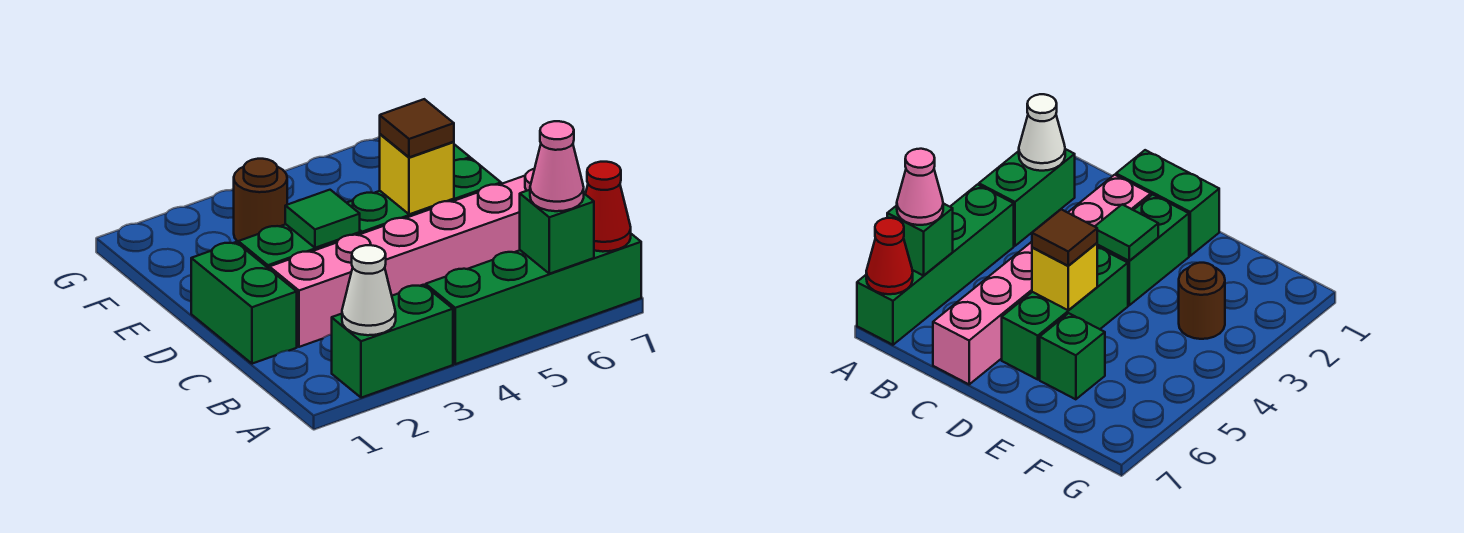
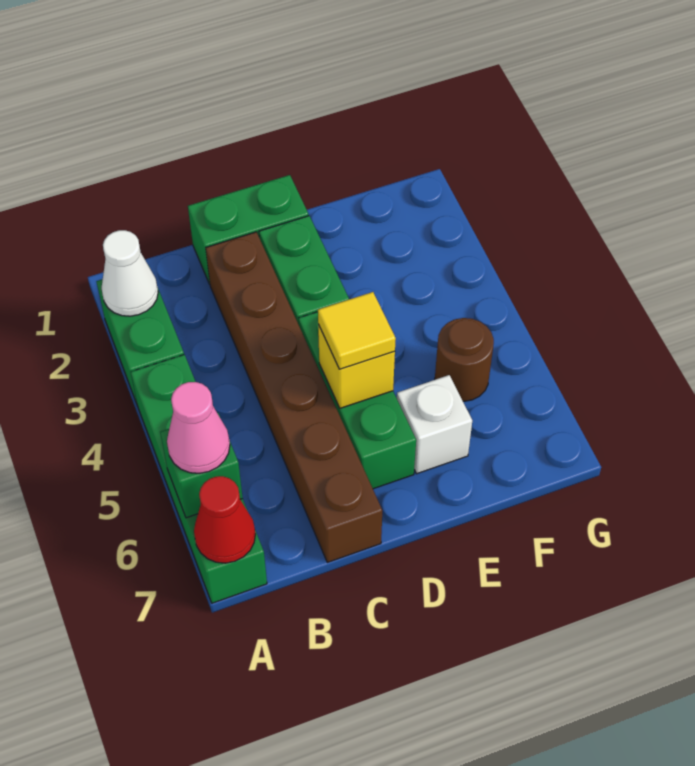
pink 1x6 brick [269,169,534,347] -> brown 1x6 brick [206,232,382,562]
green 1x1 tile [285,190,360,248] -> none
brown 1x1 tile [380,99,454,157] -> yellow 1x1 tile [318,292,396,369]
green 1x1 brick [1040,313,1105,399] -> white 1x1 brick [397,375,472,474]
brown 1x1 round brick [234,159,287,241] -> brown 1x1 round brick moved to [435,318,494,401]

